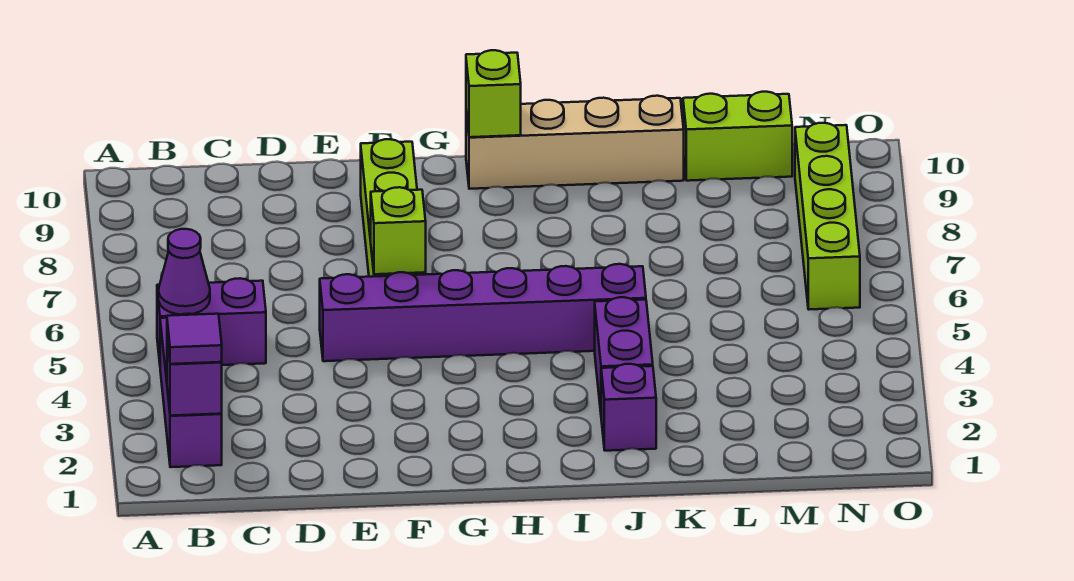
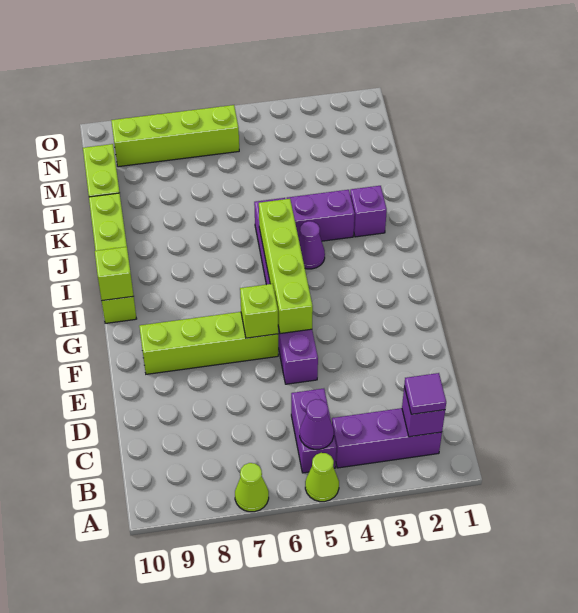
none -> lime 1x1 cone [305,453,339,502]
none -> lime 1x1 cone [235,463,269,512]
none -> lime 1x4 brick [259,199,313,334]
tan 1x4 brick [466,96,684,189] -> lime 1x4 brick [89,193,137,323]
none -> purple 1x1 cone [299,221,325,269]

